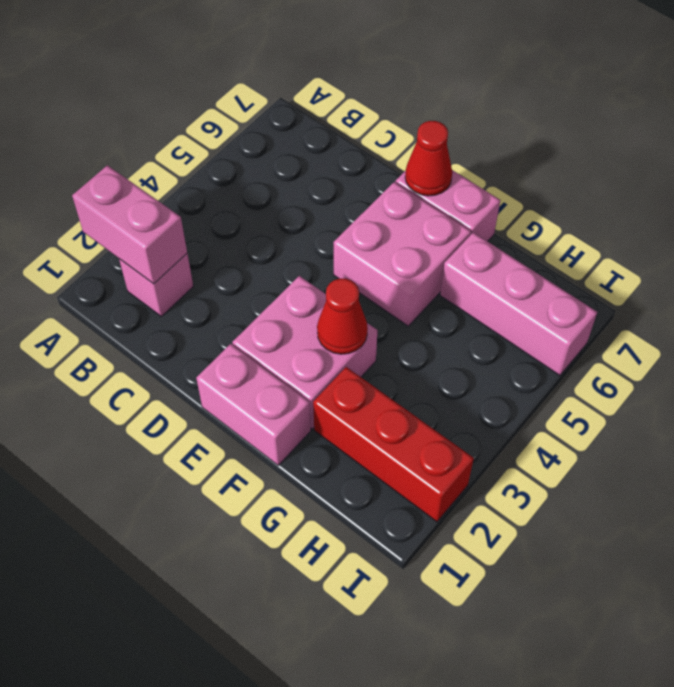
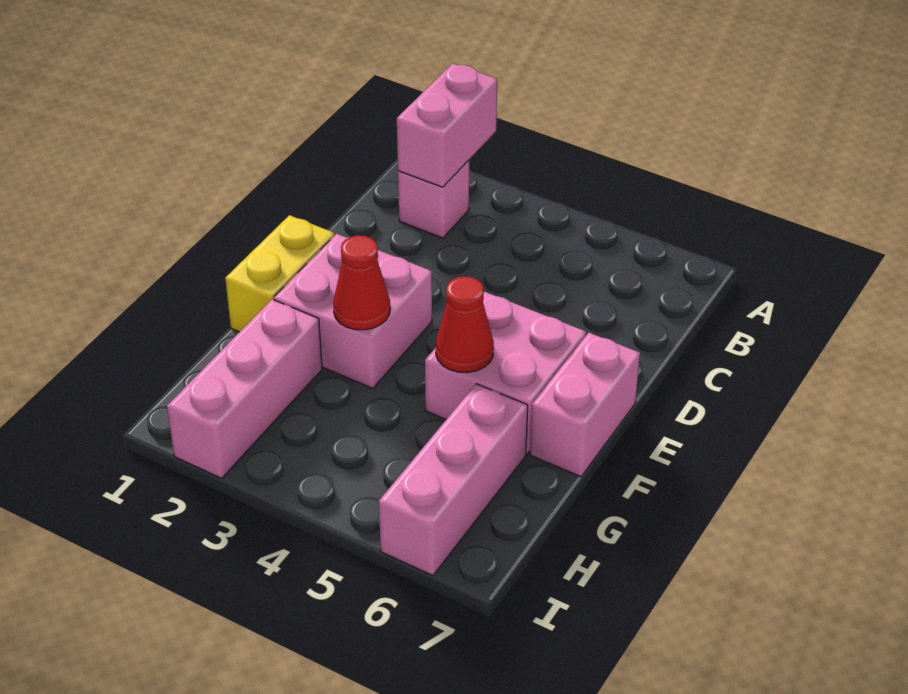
pink 1x2 brick [196,344,311,465] -> yellow 1x2 brick [225,215,334,332]
red 1x1 cone [405,121,452,196] -> red 1x1 cone moved to [436,276,494,373]
red 1x3 brick [313,367,474,522] -> pink 1x3 brick [167,299,322,478]

